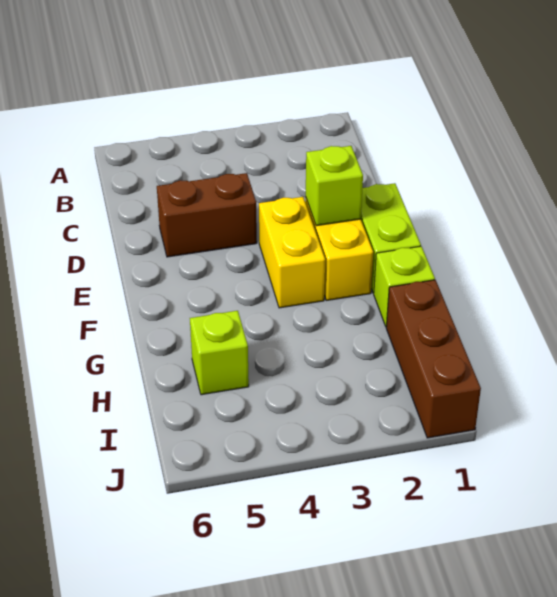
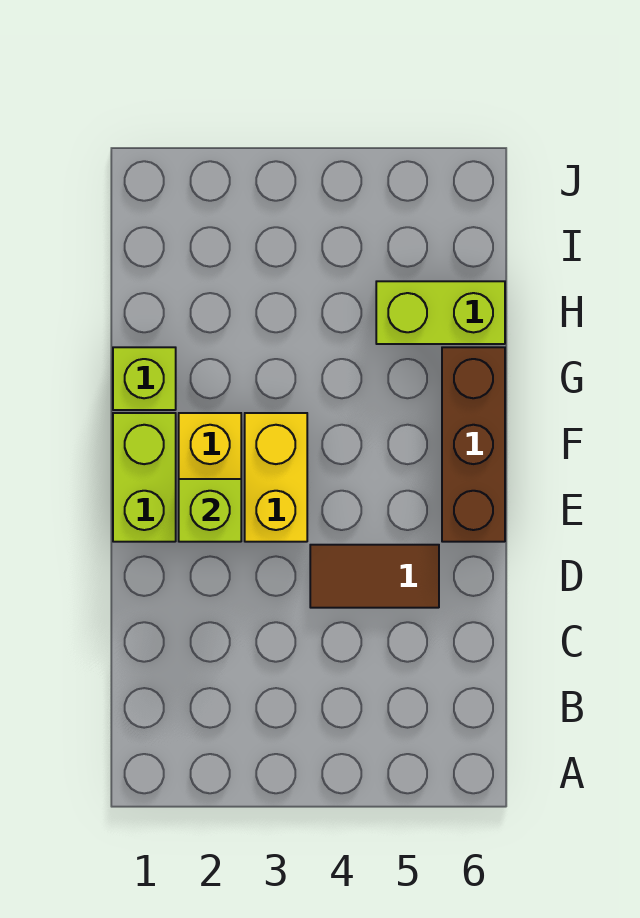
brown 1x2 brick [157,173,257,257] -> brown 1x2 tile [310,545,439,608]
brown 1x3 brick [386,280,481,438] -> brown 1x3 brick moved to [442,347,505,542]
lime 1x1 brick [190,311,249,395] -> lime 1x2 brick [376,281,505,344]

